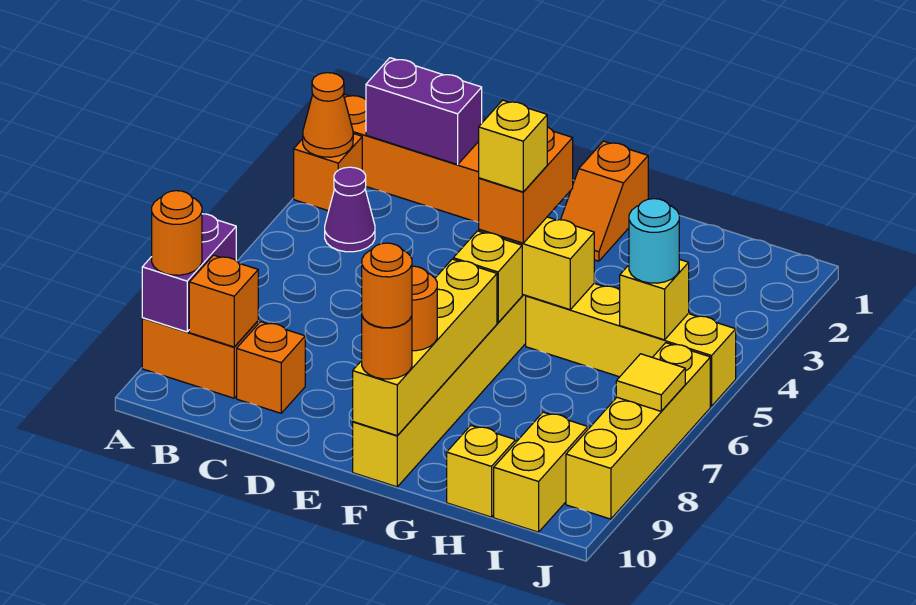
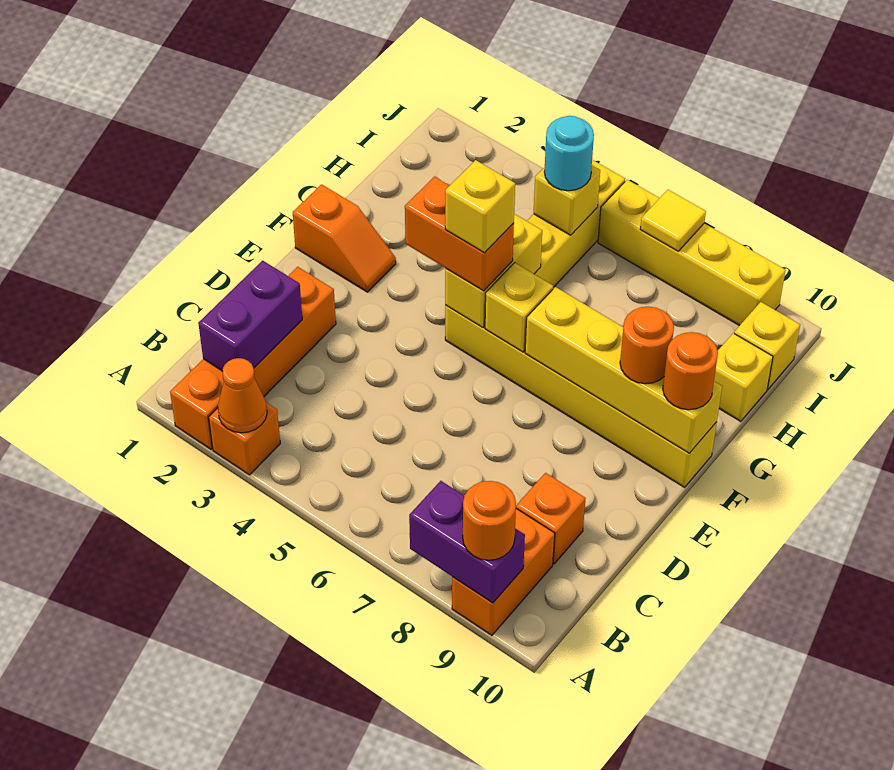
purple 1x1 cone [325,167,375,252] -> none
orange 1x1 brick [189,255,258,347] -> none
orange 1x1 round brick [362,243,412,328] -> none
yellow 1x2 brick [494,412,588,532] -> yellow 1x1 brick [734,302,800,389]

